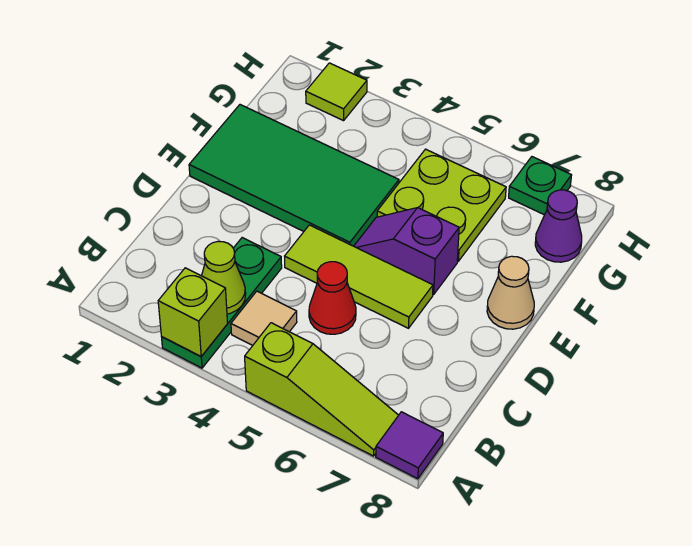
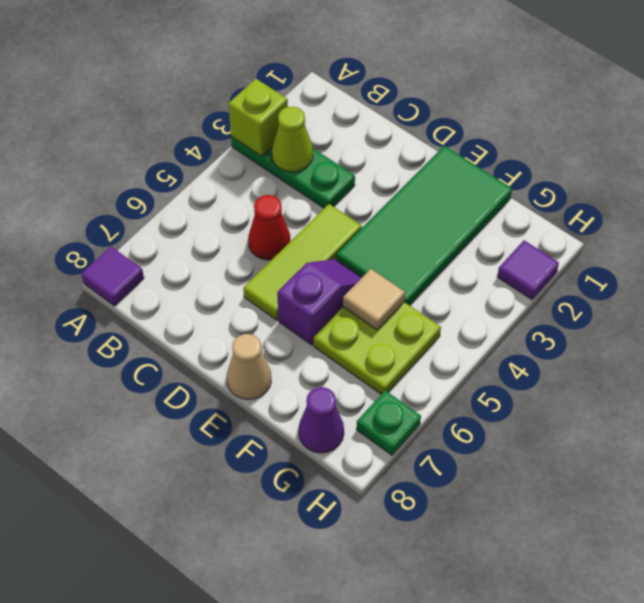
lime 1x3 slope [245,323,398,456] -> none
tan 1x1 tile [231,291,297,345] -> tan 1x1 tile moved to [343,269,405,330]
lime 1x1 tile [306,63,367,121] -> purple 1x1 tile [497,240,559,300]

